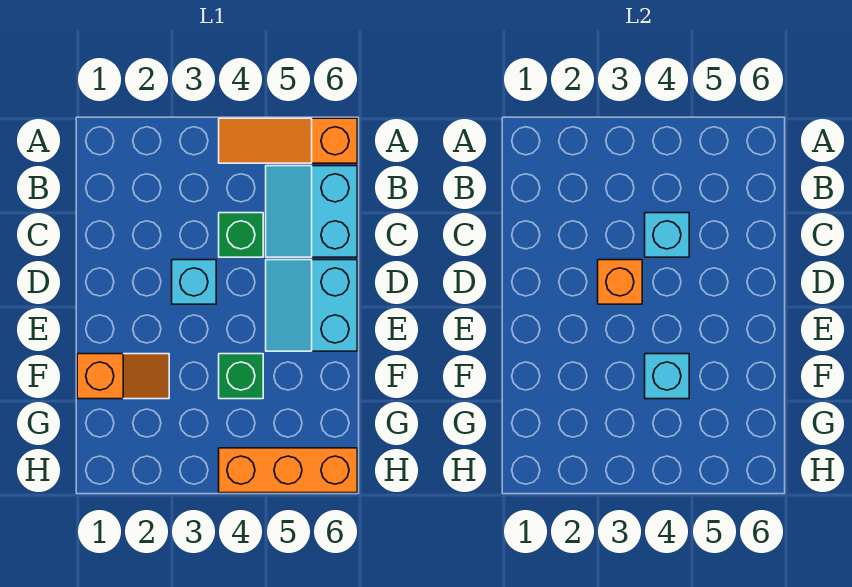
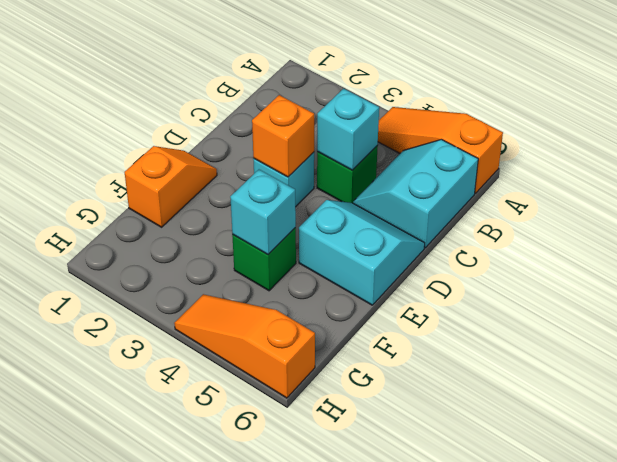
cyan 2x2 slope [266,260,357,351] -> cyan 2x2 slope turned to [299,200,425,305]
orange 1x2 slope [77,354,169,399] -> orange 1x2 slope turned to [125,146,217,227]
orange 1x3 brick [219,448,357,493] -> orange 1x3 slope [174,294,315,398]

